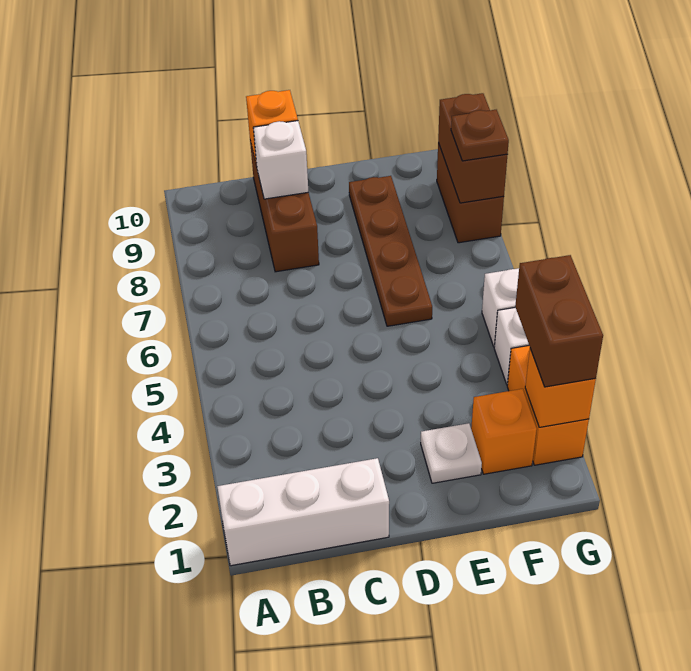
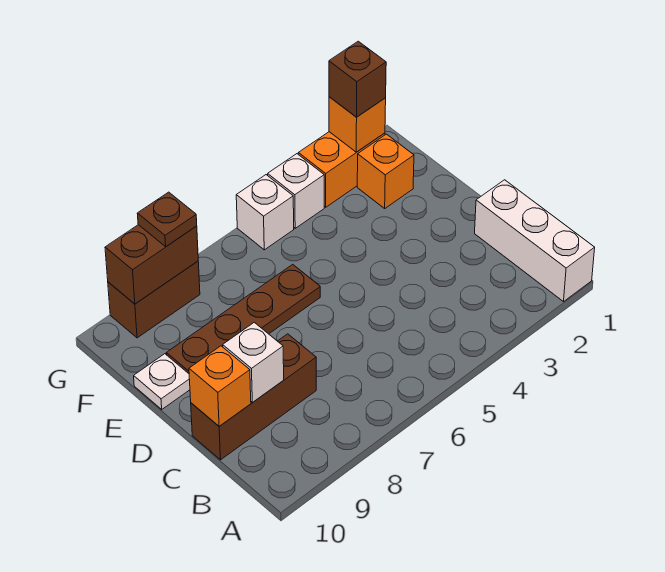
white 1x1 plate [421,423,482,483] -> white 1x1 plate moved to [134,354,190,409]
brown 1x2 brick [515,255,603,387] -> brown 1x1 brick [329,41,386,117]

